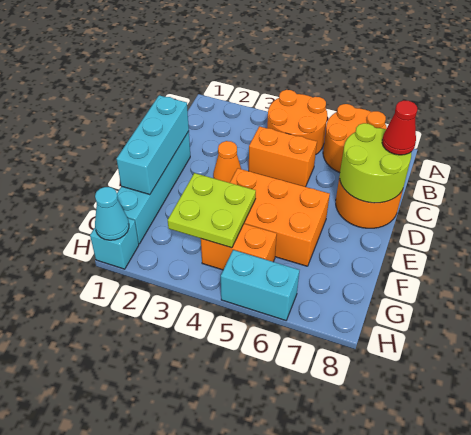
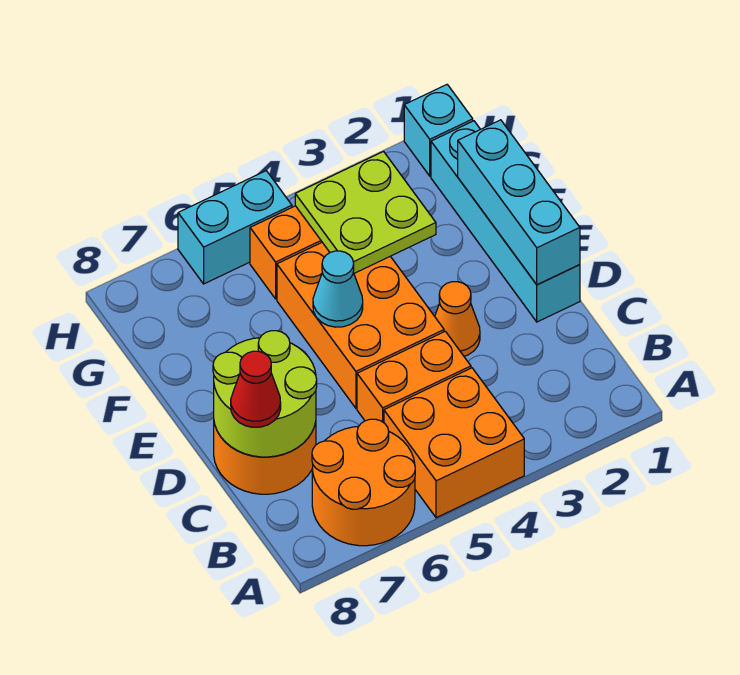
orange 2x2 round brick [267,90,327,154] -> orange 2x2 brick [384,368,524,518]
orange 2x3 brick [230,168,330,266] -> orange 2x3 brick turned to [277,243,444,408]
cyan 1x1 cone [95,187,129,240] -> cyan 1x1 cone moved to [313,251,363,327]

